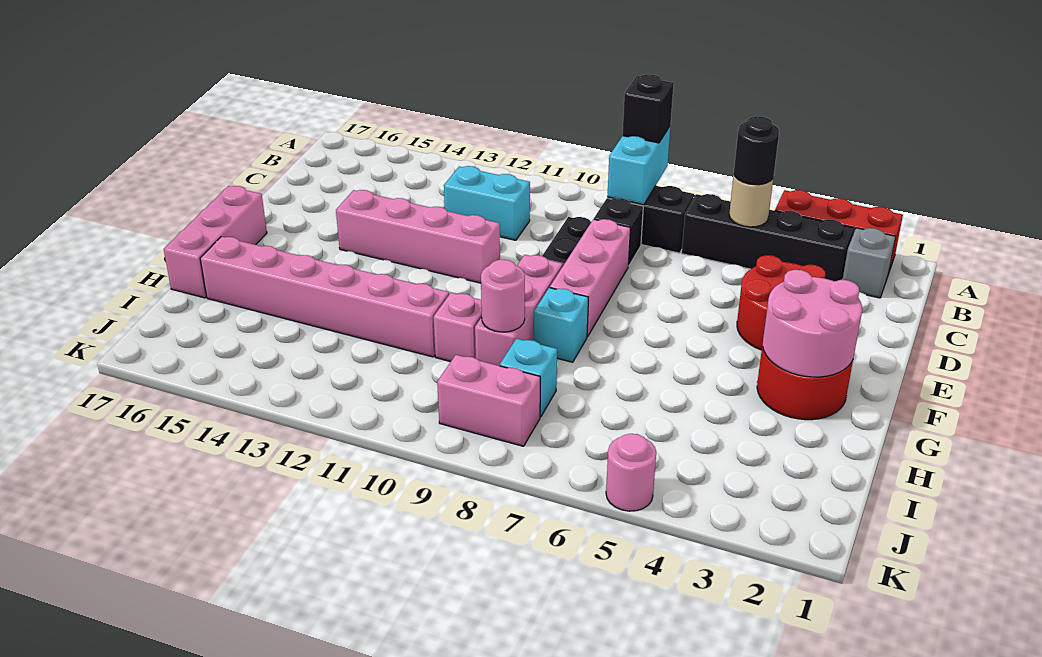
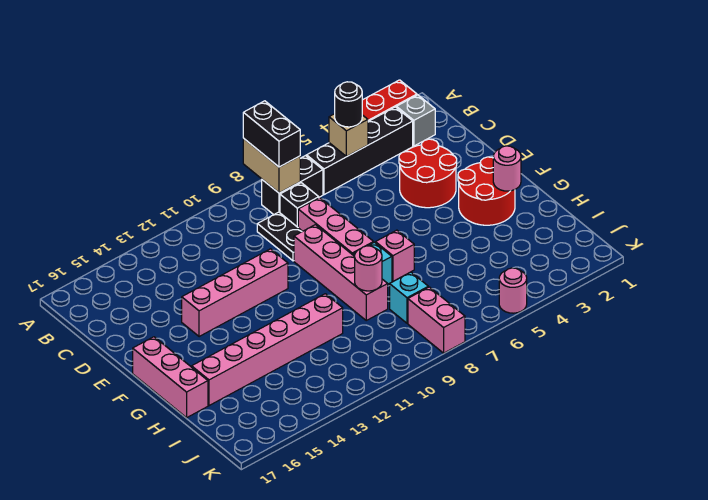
cyan 1x2 brick [607,127,670,205] -> tan 1x2 brick [243,139,300,193]
black 1x1 brick [622,74,674,143] -> black 1x2 brick [243,101,300,167]
tan 1x1 round brick [729,175,773,227] -> tan 1x1 brick [329,114,368,156]
cyan 1x2 brick [444,166,530,240] -> none
pink 2x2 round brick [763,270,862,377] -> pink 1x1 round brick [493,146,521,191]
pink 1x3 brick [475,255,563,366] -> pink 1x4 brick [294,225,388,320]
pink 1x1 brick [434,293,482,362] -> pink 1x1 brick moved to [376,230,414,281]
pink 1x2 brick [437,355,540,446] -> pink 1x2 brick turned to [408,287,465,353]

